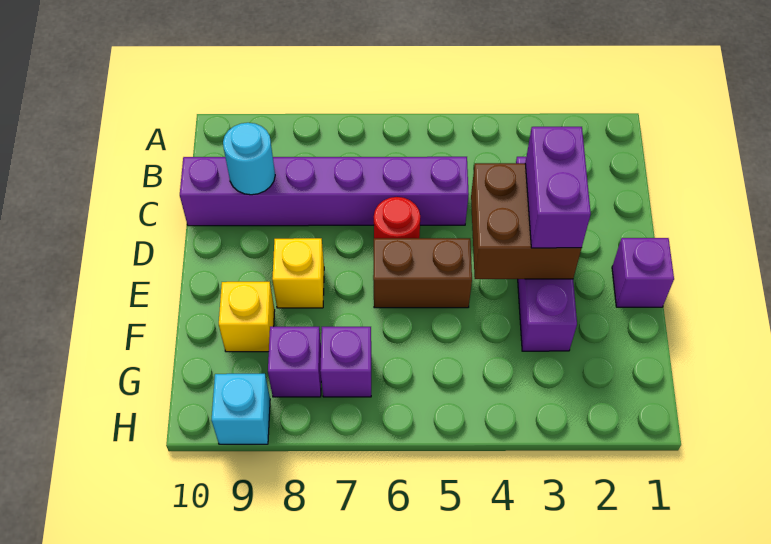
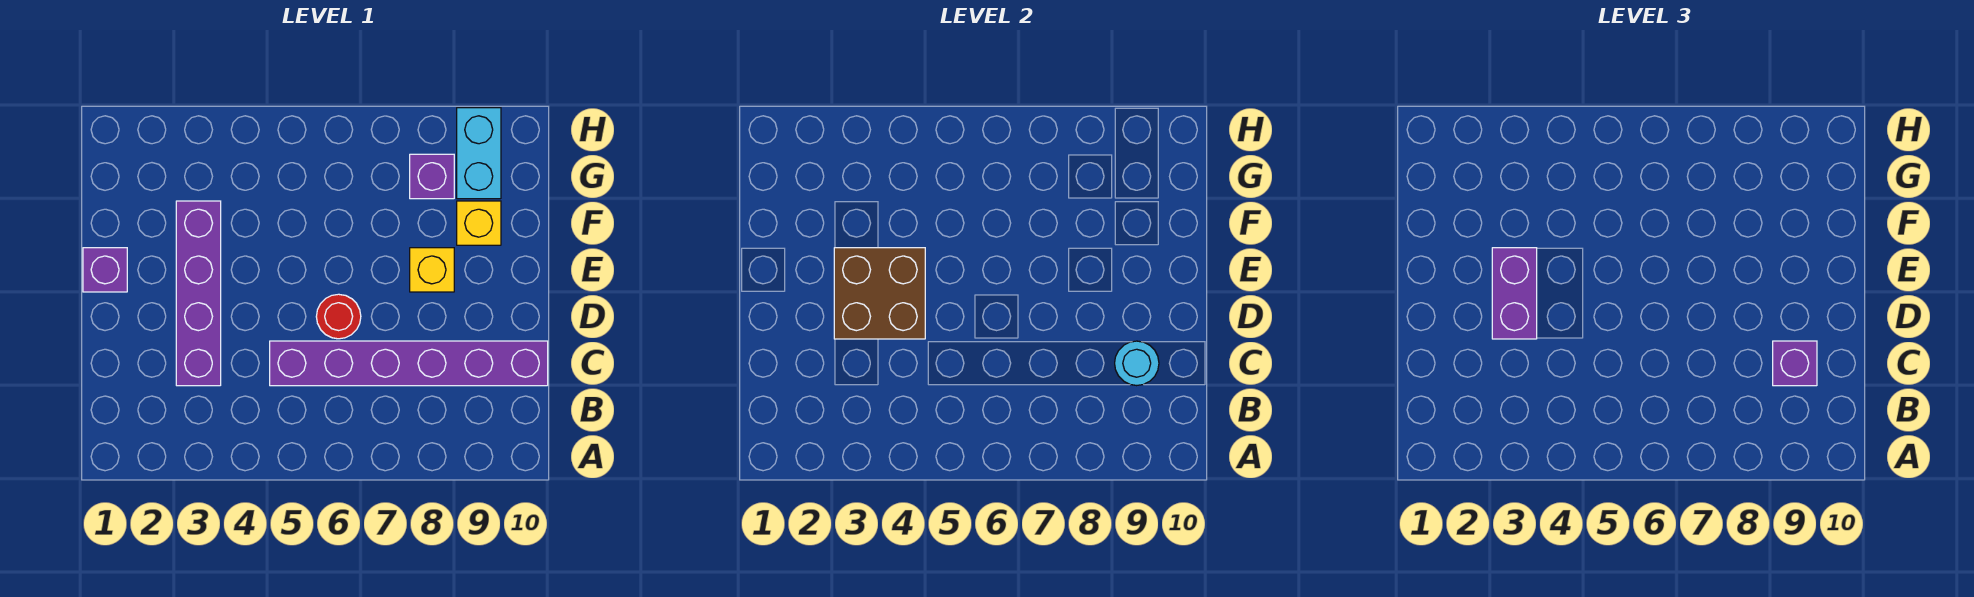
brown 1x2 brick [373,238,472,308] -> none
purple 1x1 brick [320,327,371,397] -> purple 1x1 brick moved to [1773,341,1817,386]
cyan 1x1 brick [212,374,270,444] -> cyan 1x2 brick [457,108,501,199]

